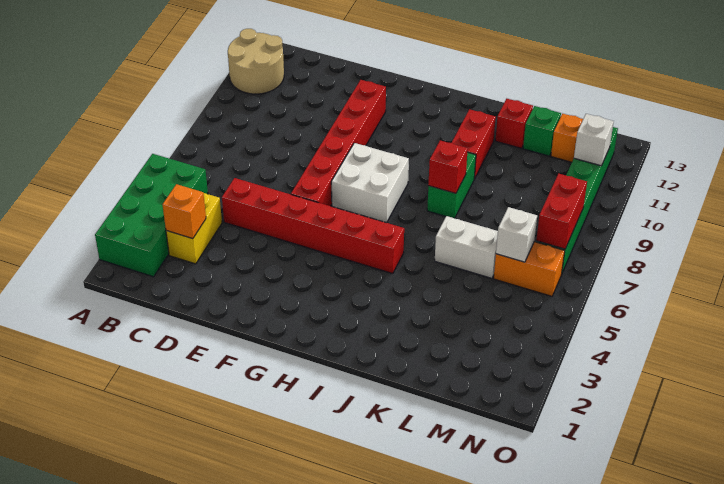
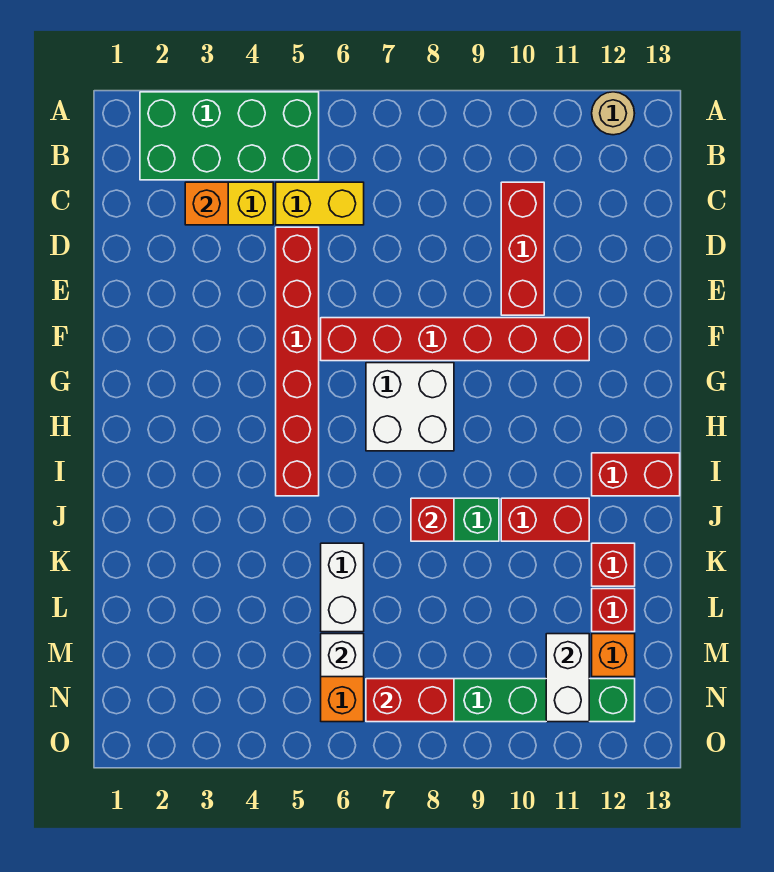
tan 2x2 round brick [228,29,284,94] -> tan 1x1 round brick [592,92,635,135]
none -> yellow 1x2 brick [276,182,364,225]
none -> red 1x3 brick [501,182,544,315]
none -> red 1x2 brick [592,453,680,496]
green 1x1 brick [523,106,561,156] -> red 1x1 brick [592,589,635,632]
white 1x1 brick [574,114,614,166] -> white 1x2 brick [546,634,589,722]

